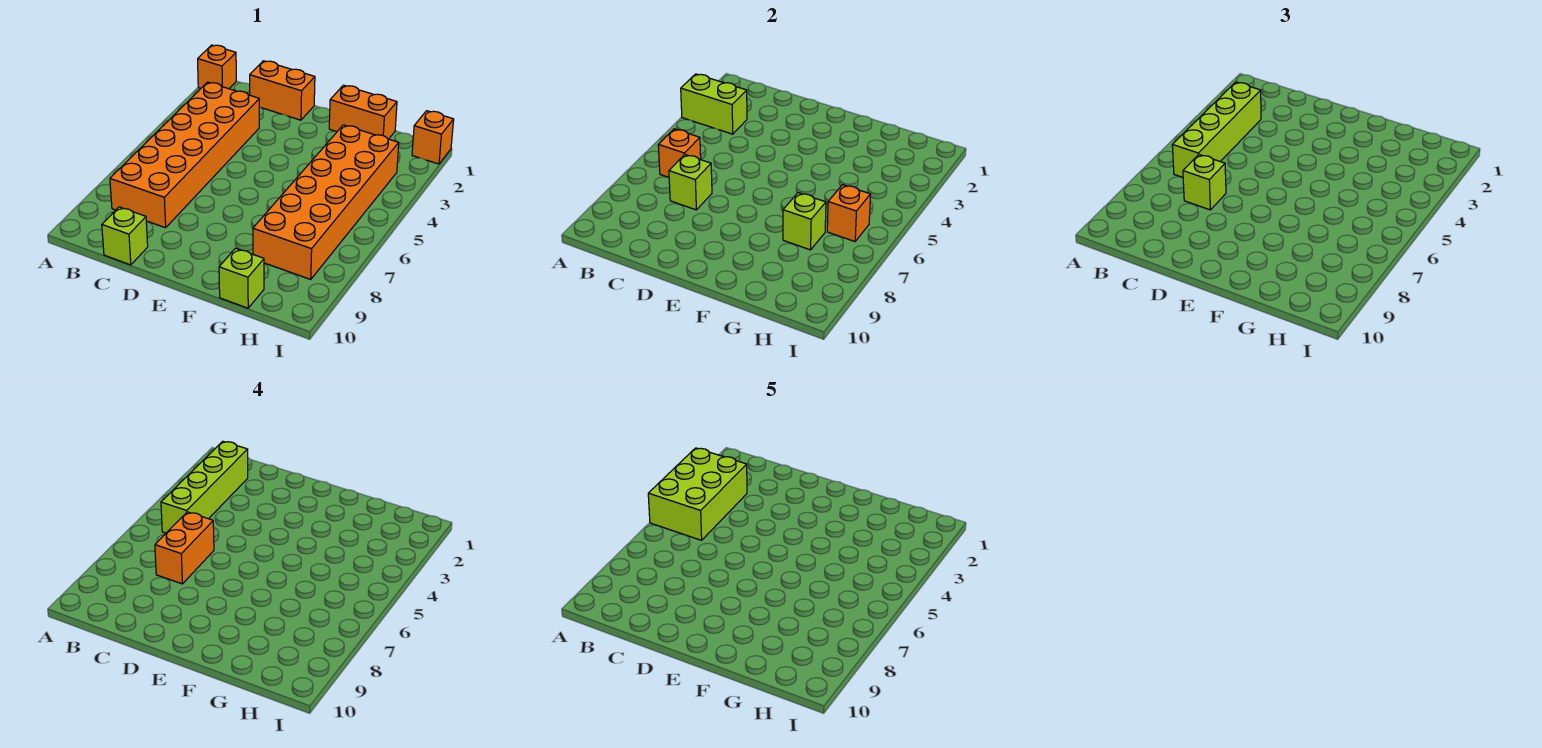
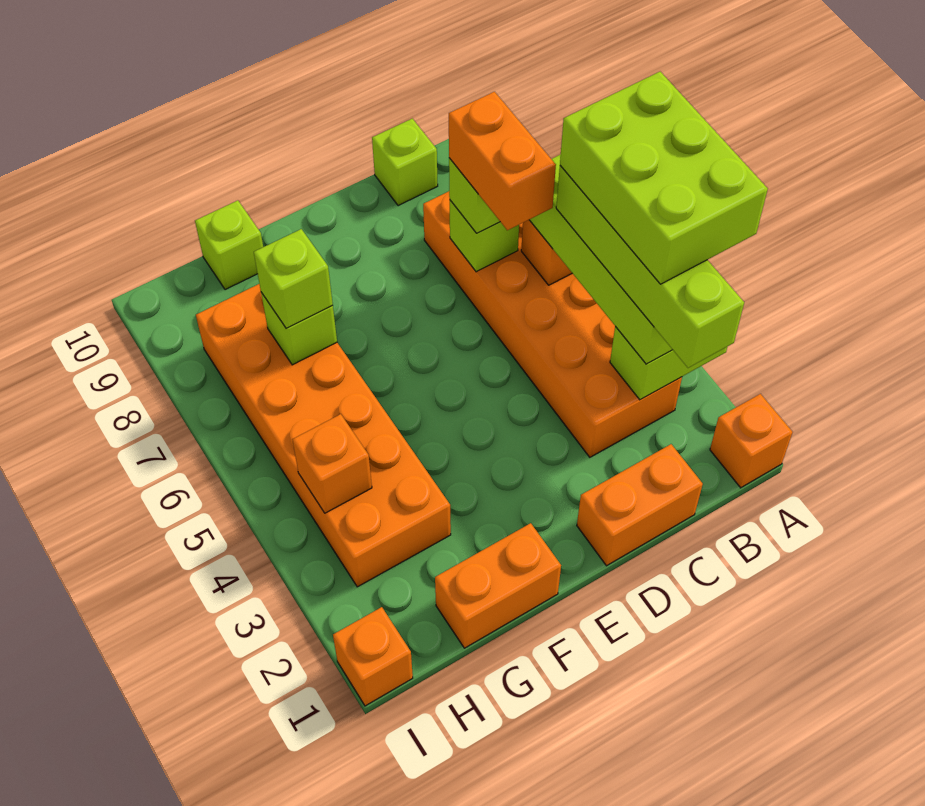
none -> lime 1x1 brick [254,229,333,329]
orange 1x1 brick [827,185,871,241] -> orange 1x1 brick moved to [292,414,372,513]

